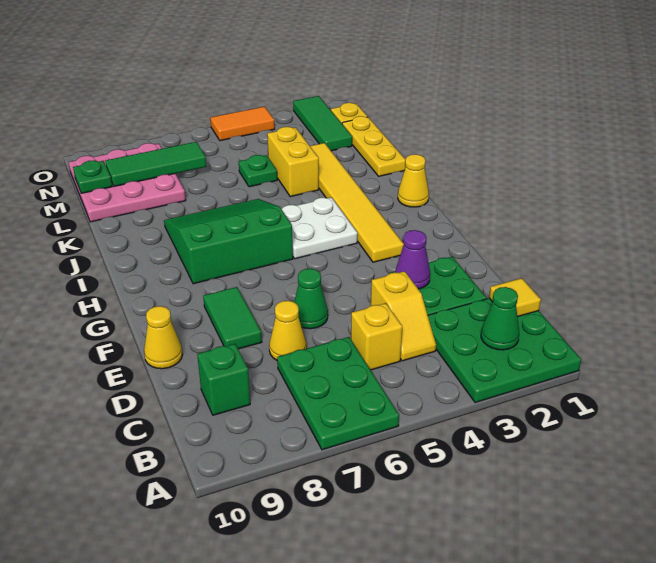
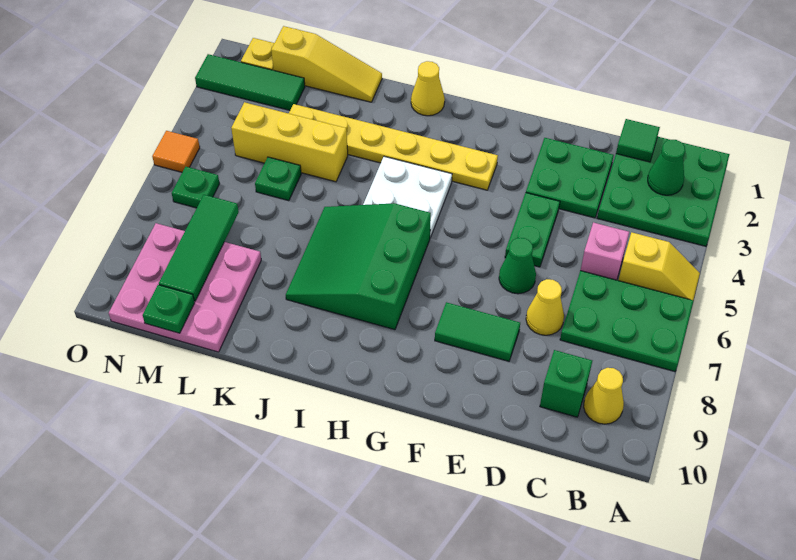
yellow 1x1 tile [489,278,541,317] -> green 1x1 tile [616,119,660,162]
yellow 1x2 slope [371,271,436,361] -> yellow 1x2 slope moved to [618,232,700,300]
yellow 1x1 brick [351,303,402,370] -> pink 1x1 brick [581,222,629,280]
purple 1x1 cone [395,230,430,289] -> none
none -> green 1x2 plate [505,193,560,267]
yellow 1x1 cone [144,306,183,369] -> yellow 1x1 cone moved to [584,368,624,424]
yellow 1x6 tile [310,143,404,262] -> yellow 1x6 plate [289,104,498,190]
yellow 1x3 plate [342,116,406,176] -> yellow 1x3 slope [271,26,382,102]
yellow 1x2 brick [267,127,319,197] -> yellow 1x3 brick [231,102,348,182]
none -> green 1x1 plate [172,167,220,208]
orange 1x2 tile [210,107,275,141] -> orange 1x1 tile [152,131,200,172]

